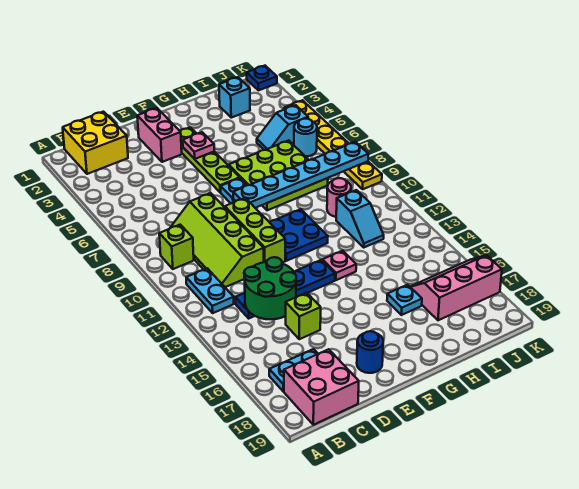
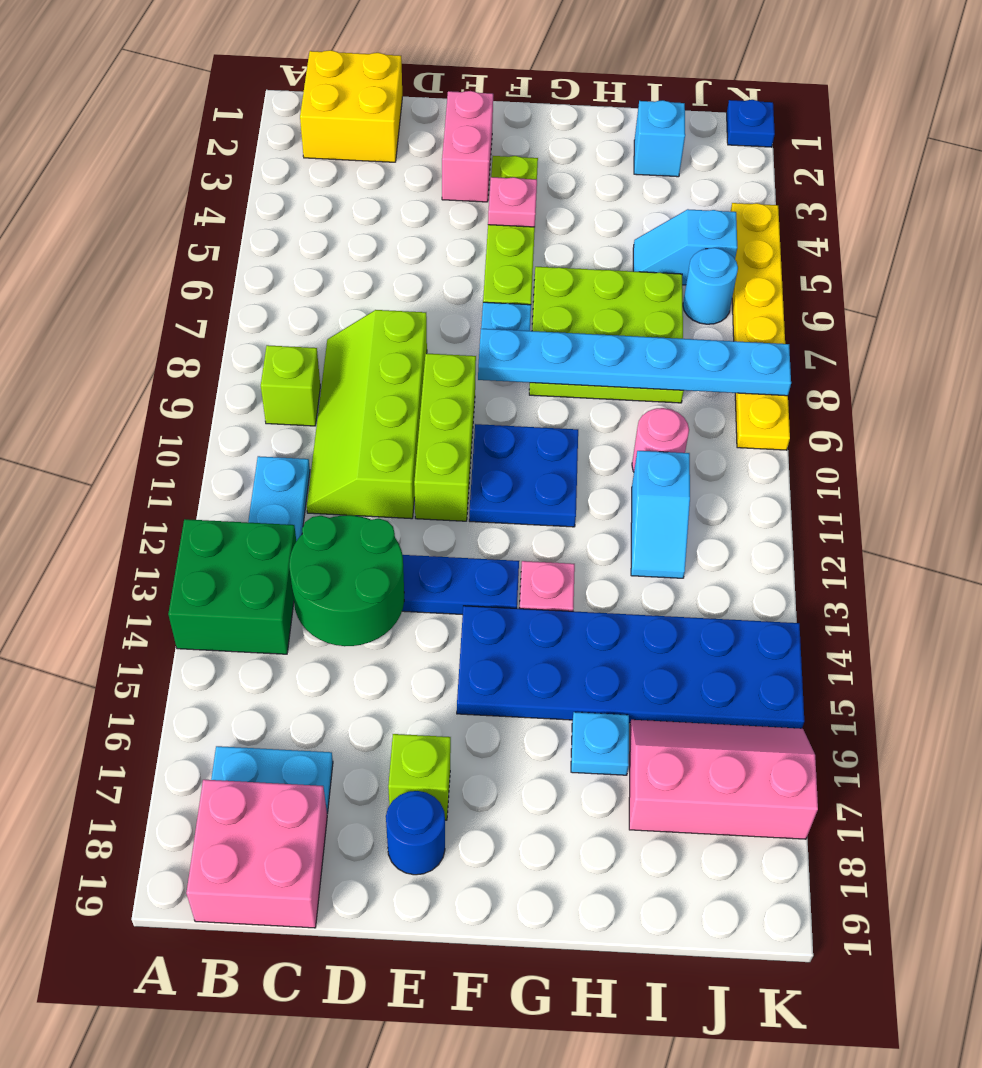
none -> green 2x2 brick [168,519,296,654]
lime 1x1 brick [286,293,321,339] -> lime 1x1 brick moved to [388,734,451,820]
none -> blue 2x6 plate [457,606,804,729]

